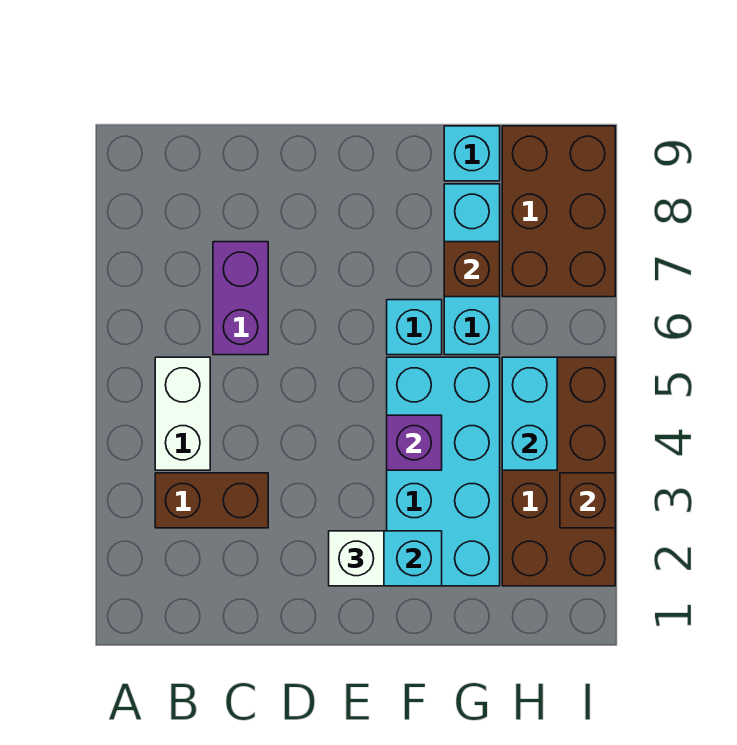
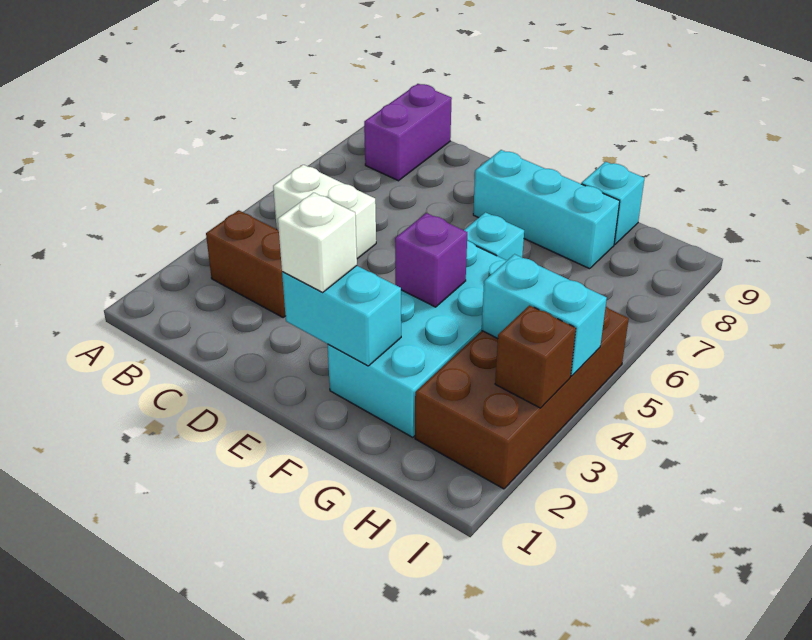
white 1x2 brick [155,357,210,470] -> white 1x2 brick turned to [273,165,376,259]
purple 1x2 brick [213,242,268,355] -> purple 1x2 brick moved to [364,84,452,181]
cyan 1x3 brick [444,184,500,355] -> cyan 1x3 brick turned to [473,150,620,269]
brown 1x1 brick [444,242,500,297] -> none
cyan 1x2 brick [502,357,557,470] -> cyan 1x2 brick turned to [482,254,607,376]
brown 2x3 brick [502,126,615,297] -> none

